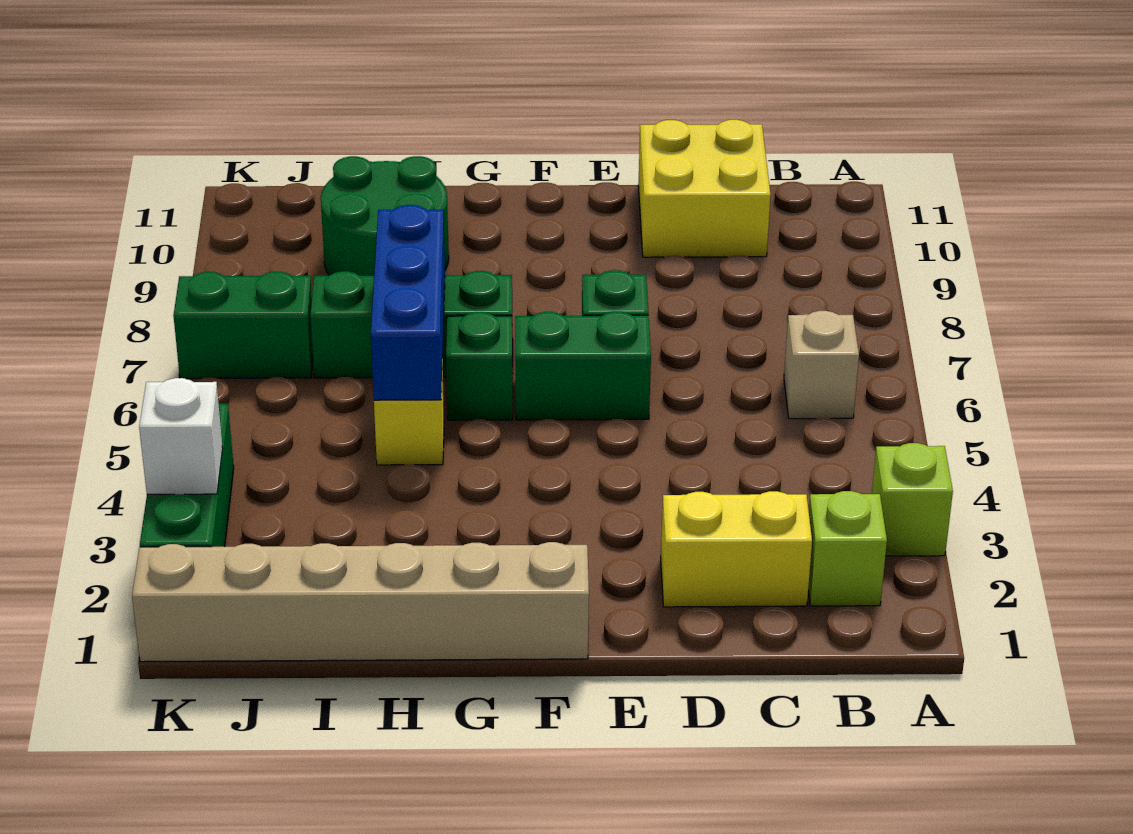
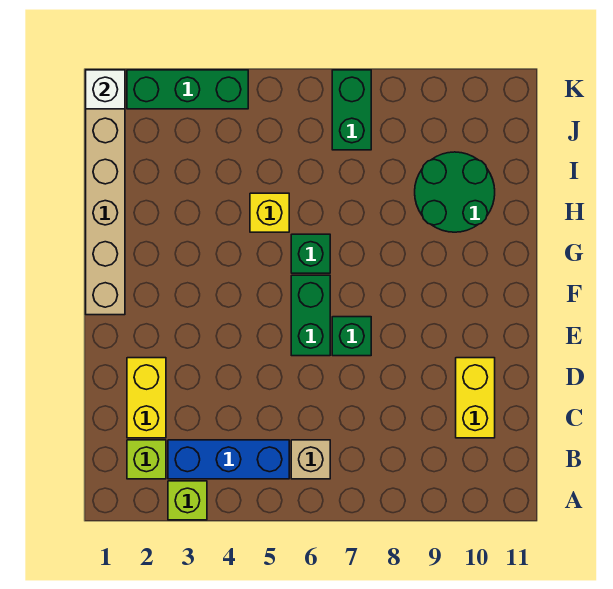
yellow 2x2 brick [638,120,771,257] -> yellow 1x2 brick [456,358,495,438]
green 1x3 brick [310,271,513,378] -> none
blue 1x3 brick [371,205,445,400] -> blue 1x3 brick moved to [168,440,289,479]
white 1x1 brick [139,378,223,494] -> white 1x1 brick moved to [86,70,125,109]

